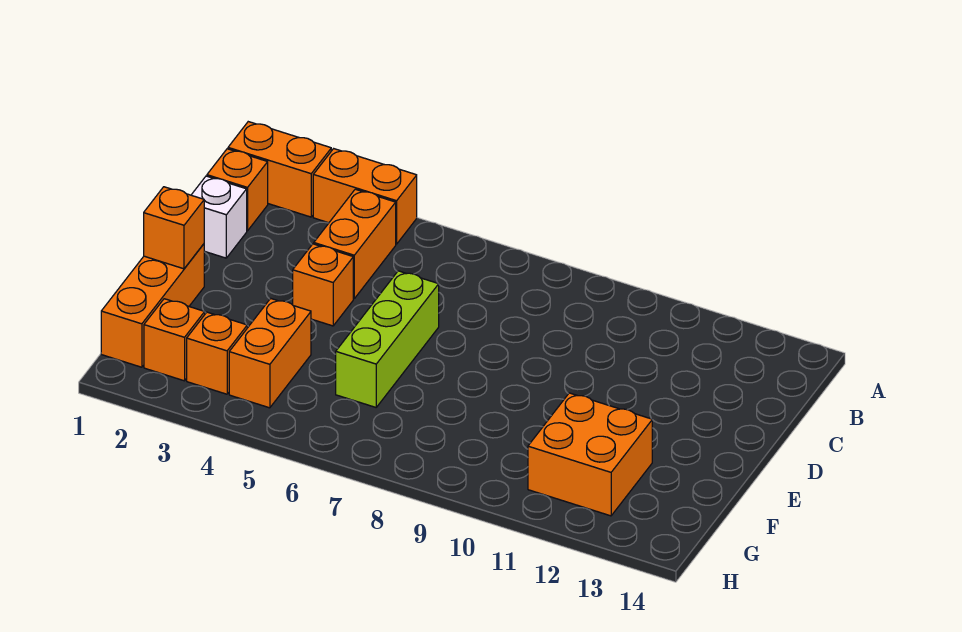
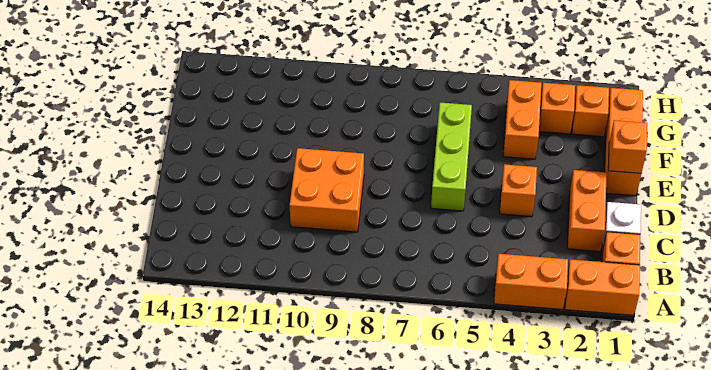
orange 1x2 brick [314,189,396,299] -> orange 1x2 brick moved to [567,170,607,252]
orange 2x2 brick [528,393,652,516] -> orange 2x2 brick moved to [290,148,364,232]

